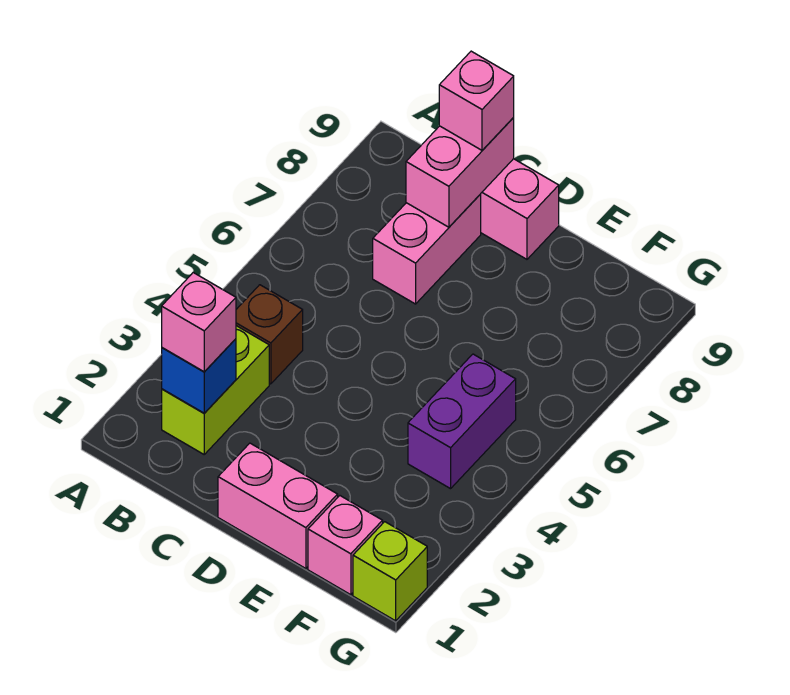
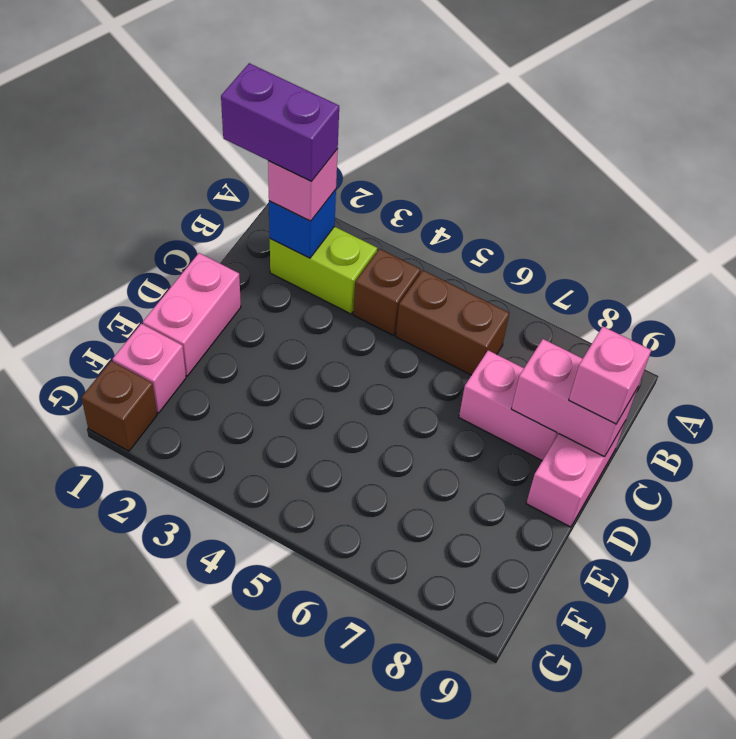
none -> brown 1x2 brick [396,270,509,375]
purple 1x2 brick [408,354,516,489] -> purple 1x2 brick moved to [221,63,339,181]
lime 1x1 brick [353,522,427,621] -> brown 1x1 brick [81,361,157,451]

